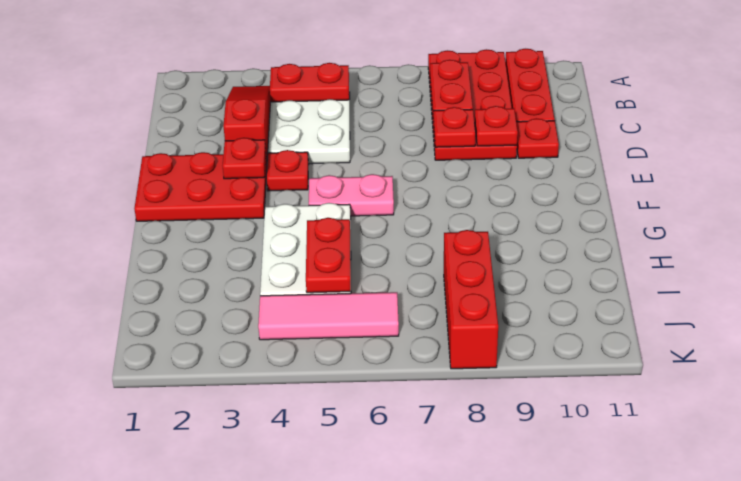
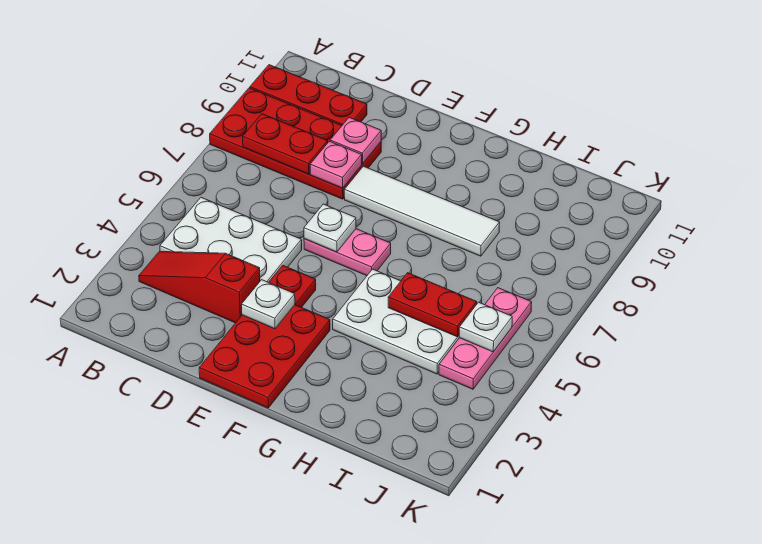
red 1x2 plate [270,63,349,102] -> none
red 1x1 plate [434,107,476,147] -> pink 1x1 plate [310,141,362,188]
red 1x1 plate [475,106,518,146] -> pink 1x1 plate [330,117,381,164]
red 1x1 plate [516,118,559,158] -> none
red 1x1 plate [223,138,266,179] -> white 1x1 plate [242,280,295,329]
none -> white 1x1 plate [304,204,356,252]
none -> white 1x4 tile [344,166,500,256]
pink 1x2 plate [309,174,394,216] -> pink 1x2 plate turned to [304,229,391,276]
red 1x3 brick [444,230,498,369] -> none
pink 1x3 tile [258,292,399,340] -> pink 1x3 plate [439,288,532,389]
none -> white 1x1 plate [459,302,512,352]

